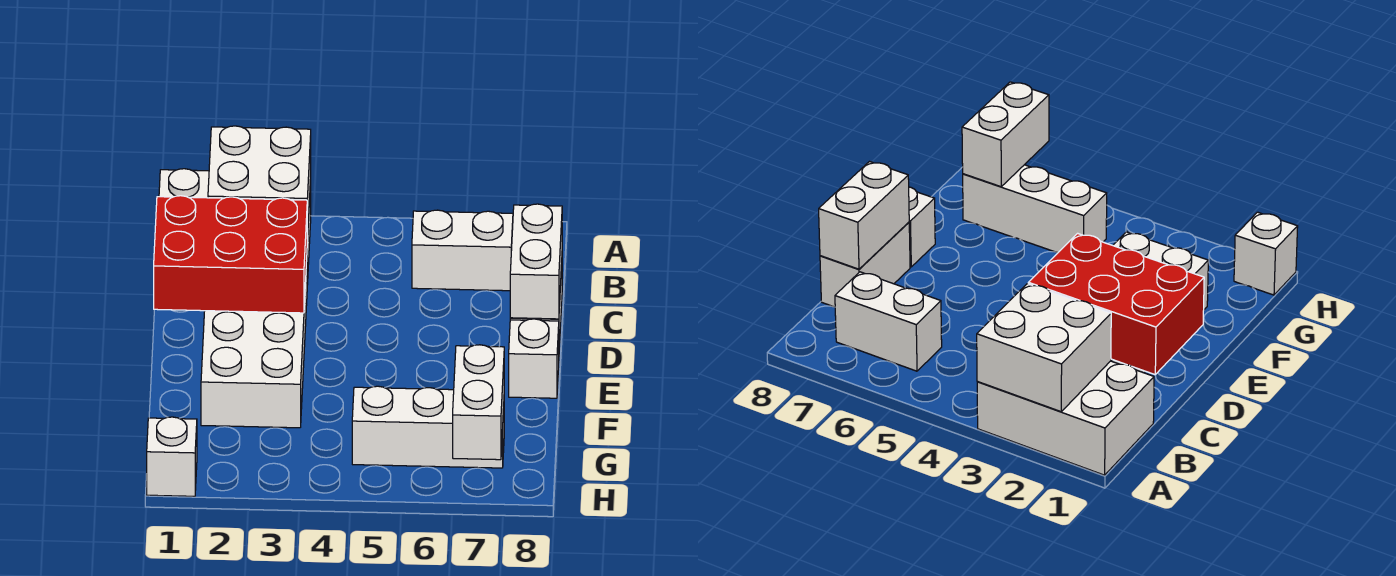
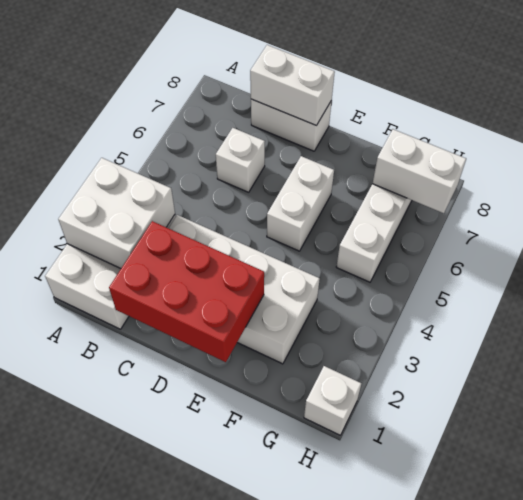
white 1x2 brick [412,210,513,291] -> white 1x2 brick moved to [267,156,334,251]
red 2x3 brick [154,196,307,313] -> red 2x3 brick turned to [109,221,264,362]
white 1x1 brick [509,319,559,398] -> white 1x1 brick moved to [216,128,265,192]

